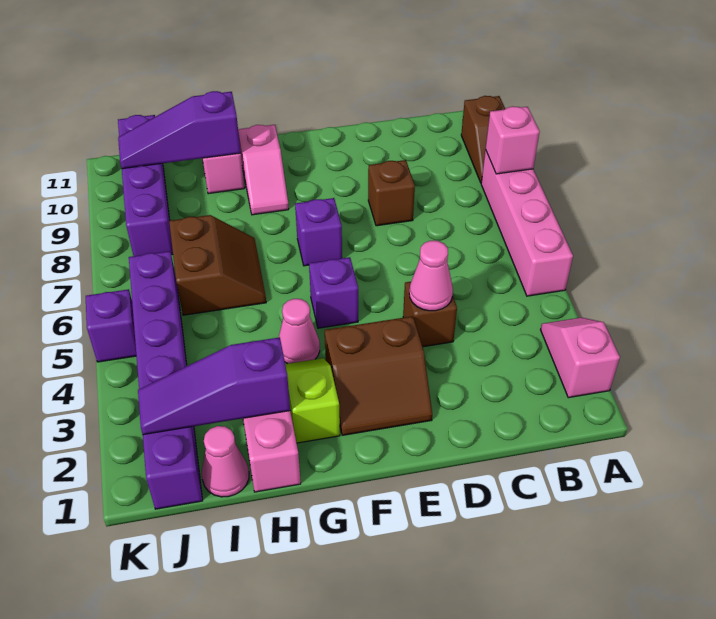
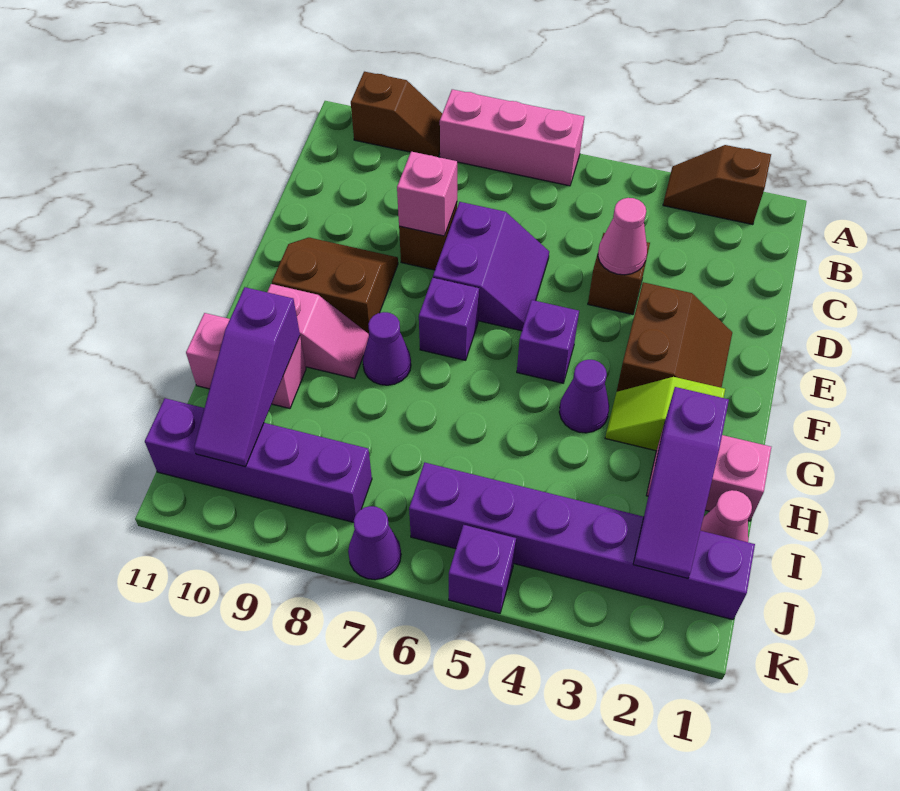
pink 1x2 slope [541,318,620,398] -> brown 1x2 slope [663,145,771,225]
pink 1x4 brick [481,150,573,296] -> pink 1x3 brick [440,89,584,186]
pink 1x1 brick [486,106,540,174] -> pink 1x1 brick moved to [397,152,457,236]
none -> purple 2x2 slope [433,202,549,331]
pink 1x1 cone [279,299,320,364] -> purple 1x1 cone [559,360,609,433]
none -> purple 1x1 cone [363,312,411,385]
brown 2x2 slope [169,215,266,315] -> brown 2x2 slope moved to [272,238,398,334]
none -> purple 1x1 cone [348,506,401,580]

